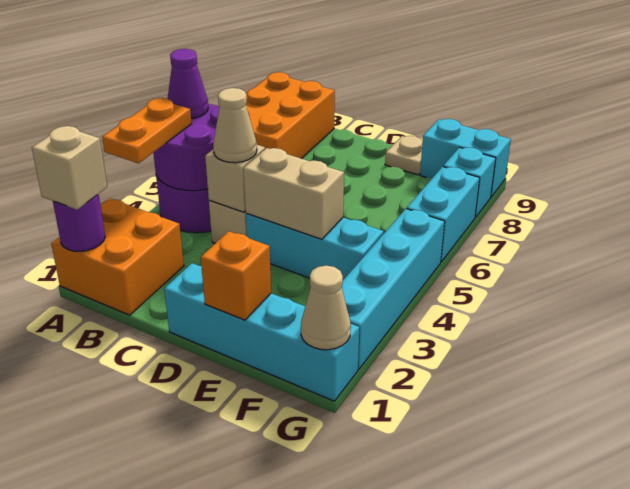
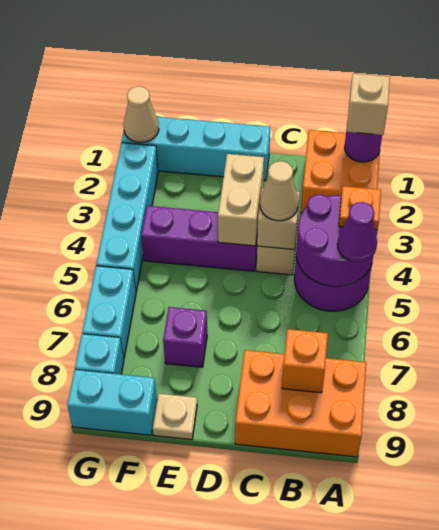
orange 1x2 plate [102,98,192,163] -> orange 1x1 plate [339,186,381,230]
orange 2x3 brick [246,72,335,159] -> orange 2x3 brick turned to [235,350,366,457]
cyan 1x3 brick [246,213,384,280] -> purple 1x3 brick [141,206,258,271]
tan 1x2 brick [243,148,344,239] -> tan 1x2 brick turned to [218,154,264,246]
orange 1x1 brick [201,231,271,320] -> orange 1x1 brick moved to [282,329,328,393]
none -> purple 1x1 brick [163,307,207,367]

